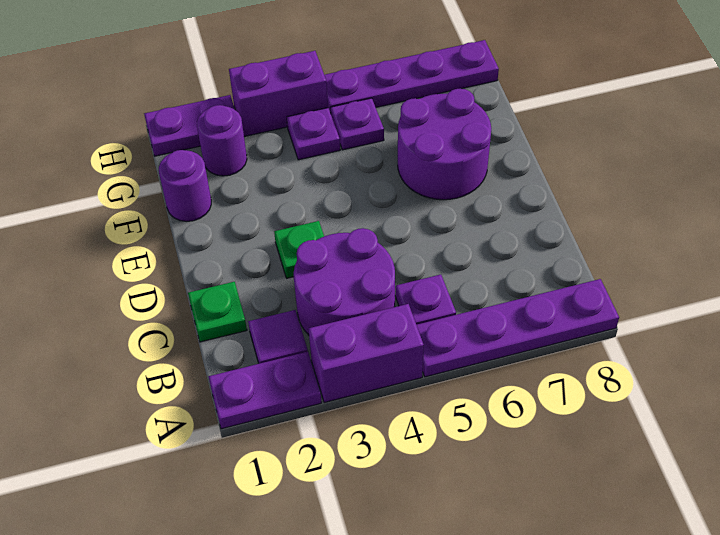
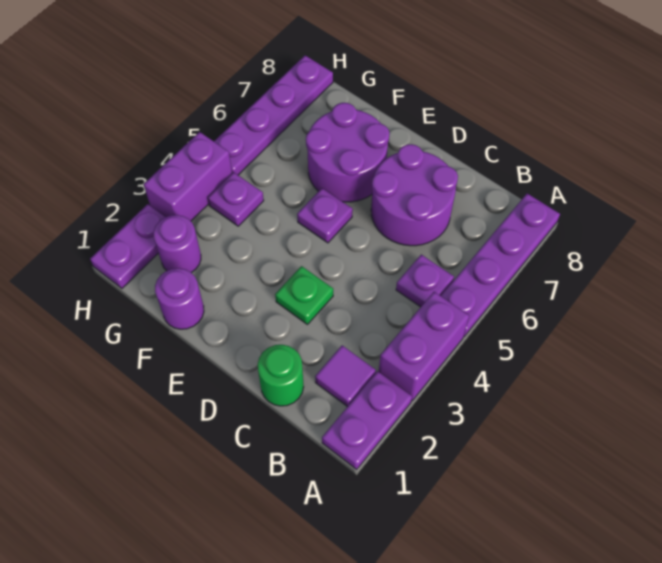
purple 2x2 round brick [294,228,395,335] -> purple 2x2 round brick moved to [371,144,458,246]
green 1x1 plate [188,282,247,342] -> green 1x1 round brick [258,345,304,406]
purple 1x1 plate [330,98,384,150] -> purple 1x1 plate moved to [297,188,353,243]

